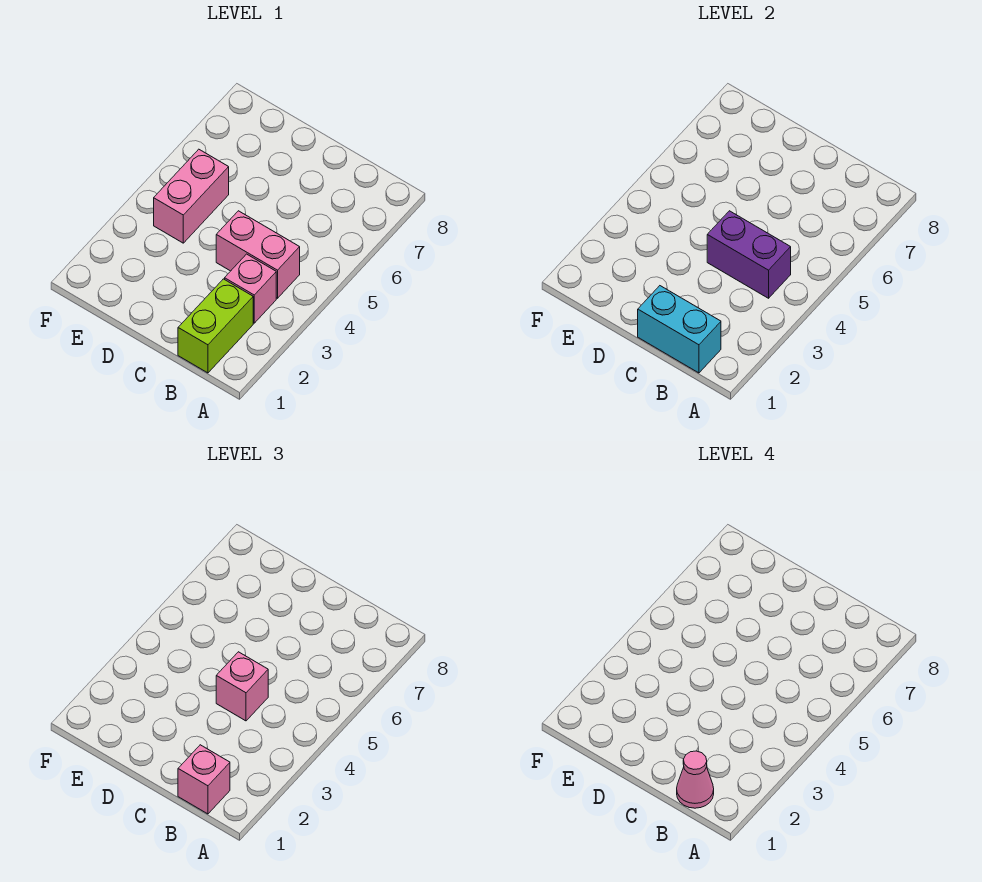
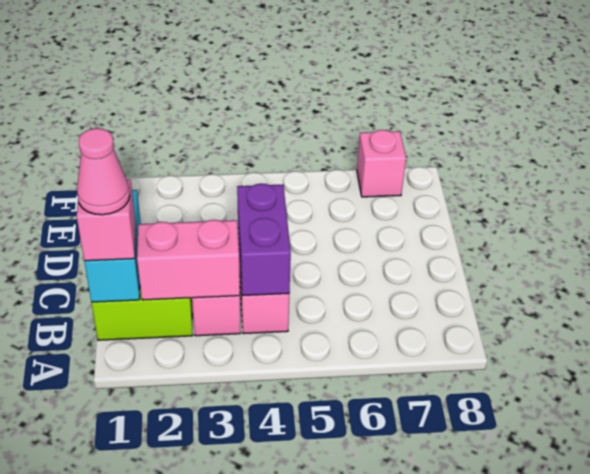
pink 1x1 brick [216,652,268,721] -> pink 1x1 brick moved to [357,130,406,197]
pink 1x2 brick [154,149,229,243] -> pink 1x2 brick moved to [137,220,240,300]

